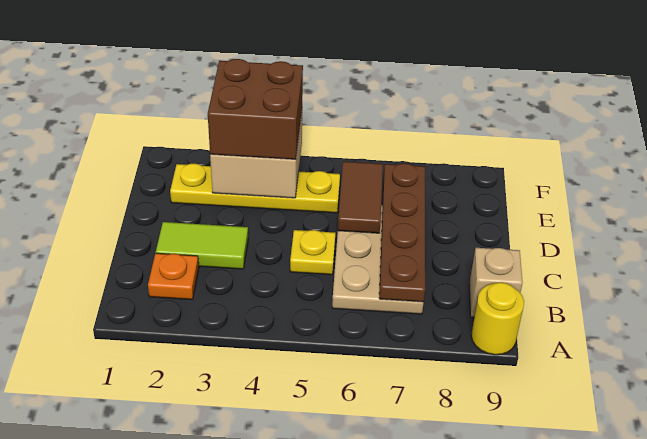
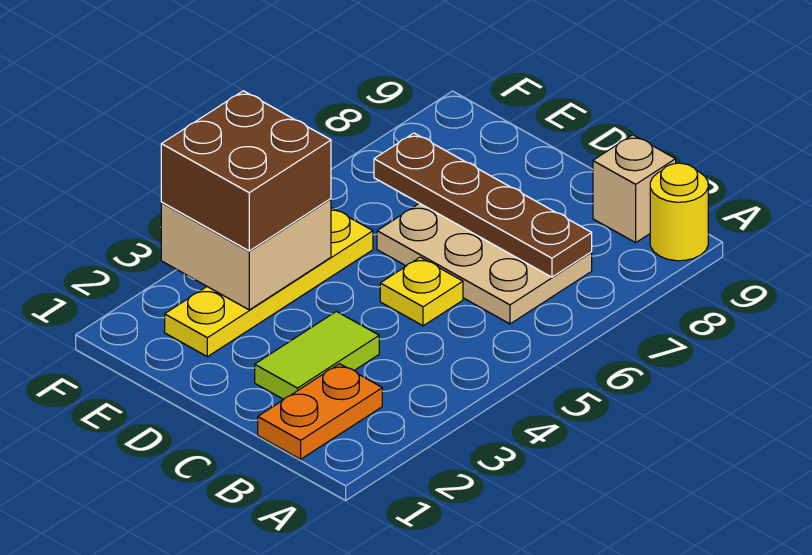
orange 1x1 plate [148,253,199,300] -> orange 1x2 plate [258,364,382,459]
brown 1x2 tile [338,162,383,233] -> none

